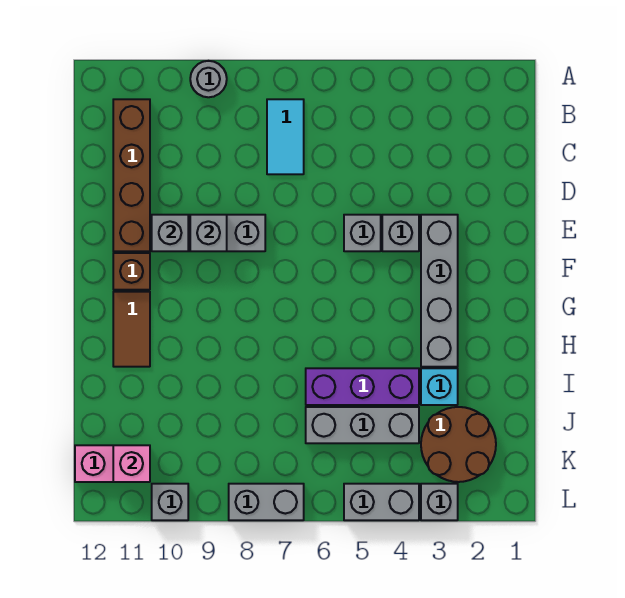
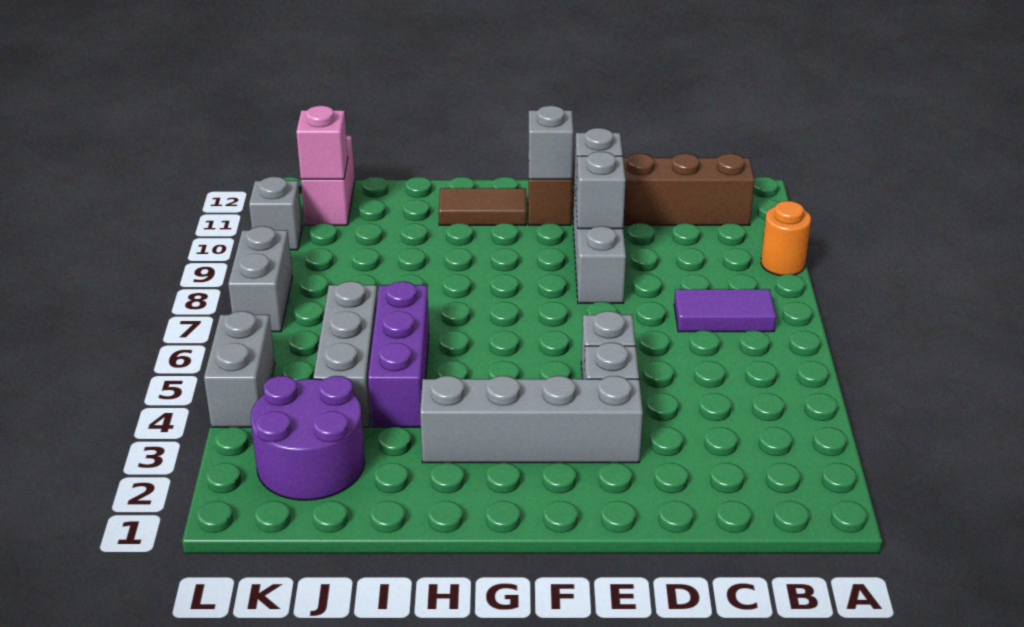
grey 1x1 round brick [190,61,227,97] -> orange 1x1 round brick [761,201,811,275]
cyan 1x2 tile [267,99,304,174] -> purple 1x2 tile [674,289,776,332]
cyan 1x1 brick [421,368,458,405] -> none
brown 2x2 round brick [421,407,496,482] -> purple 2x2 round brick [250,376,365,500]
grey 1x1 brick [421,484,458,520] -> grey 1x1 brick moved to [528,106,573,179]

